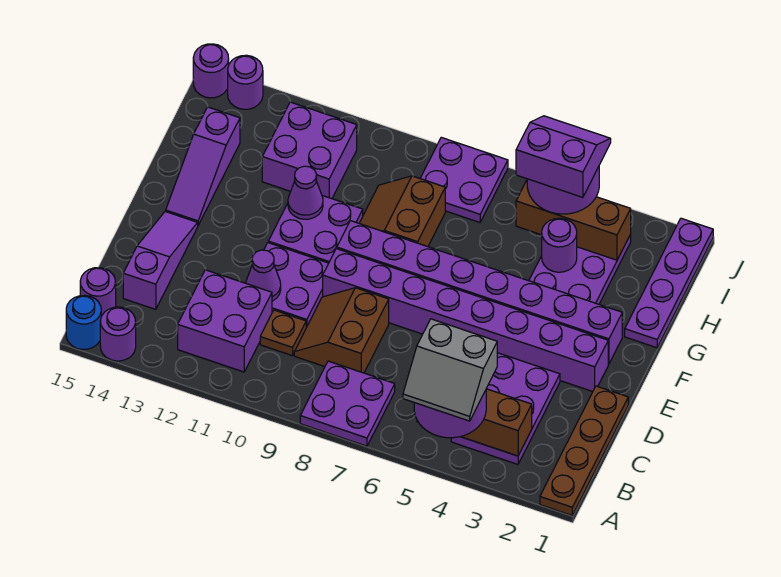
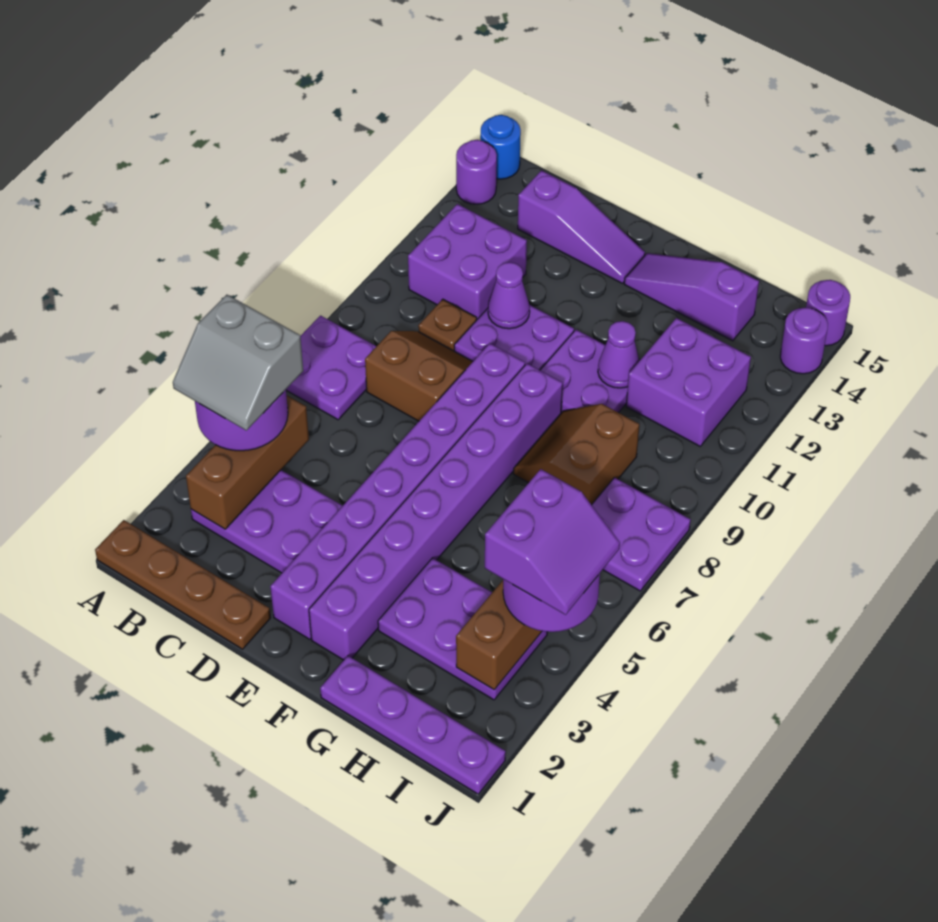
grey 2x2 slope [403,319,497,421] -> grey 2x2 slope turned to [173,295,303,430]
purple 1x1 round brick [80,268,116,316] -> none
brown 2x2 slope [359,176,445,247] -> brown 2x2 slope turned to [513,404,639,505]
purple 1x1 round brick [542,218,577,272] -> none

